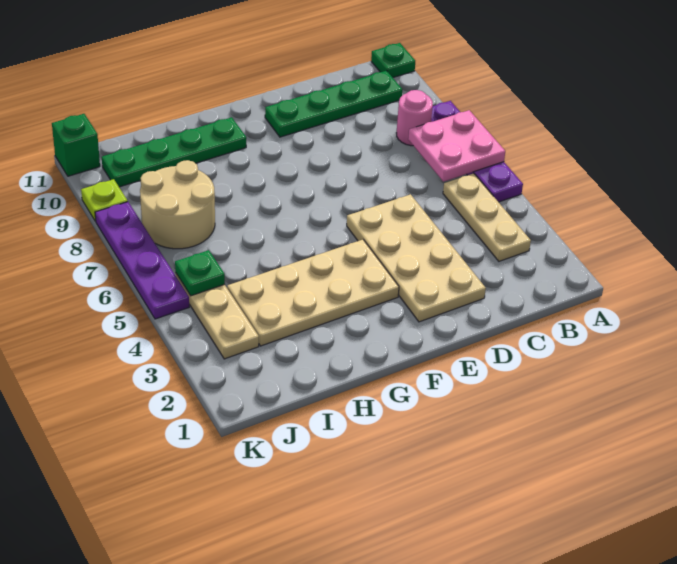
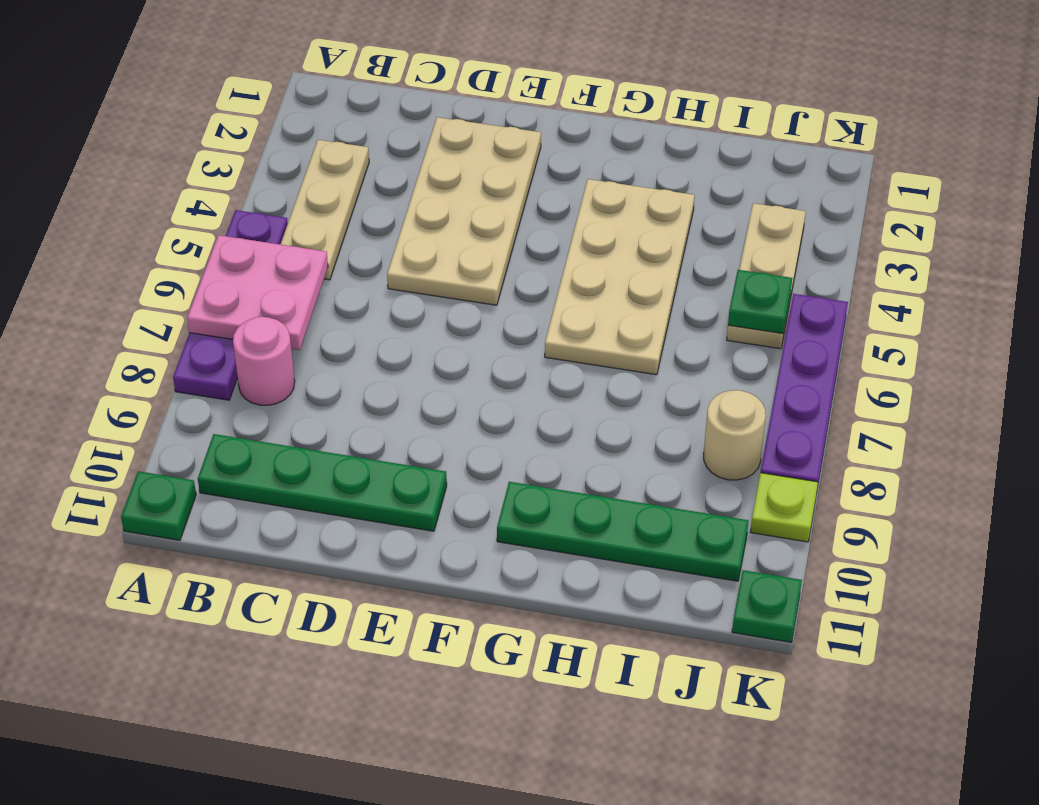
tan 2x4 plate [227,240,399,346] -> tan 2x4 plate turned to [545,179,695,375]
tan 2x2 round brick [140,160,215,249] -> tan 1x1 round brick [704,390,766,480]
green 1x1 brick [52,114,100,176] -> green 1x1 plate [732,570,802,642]

